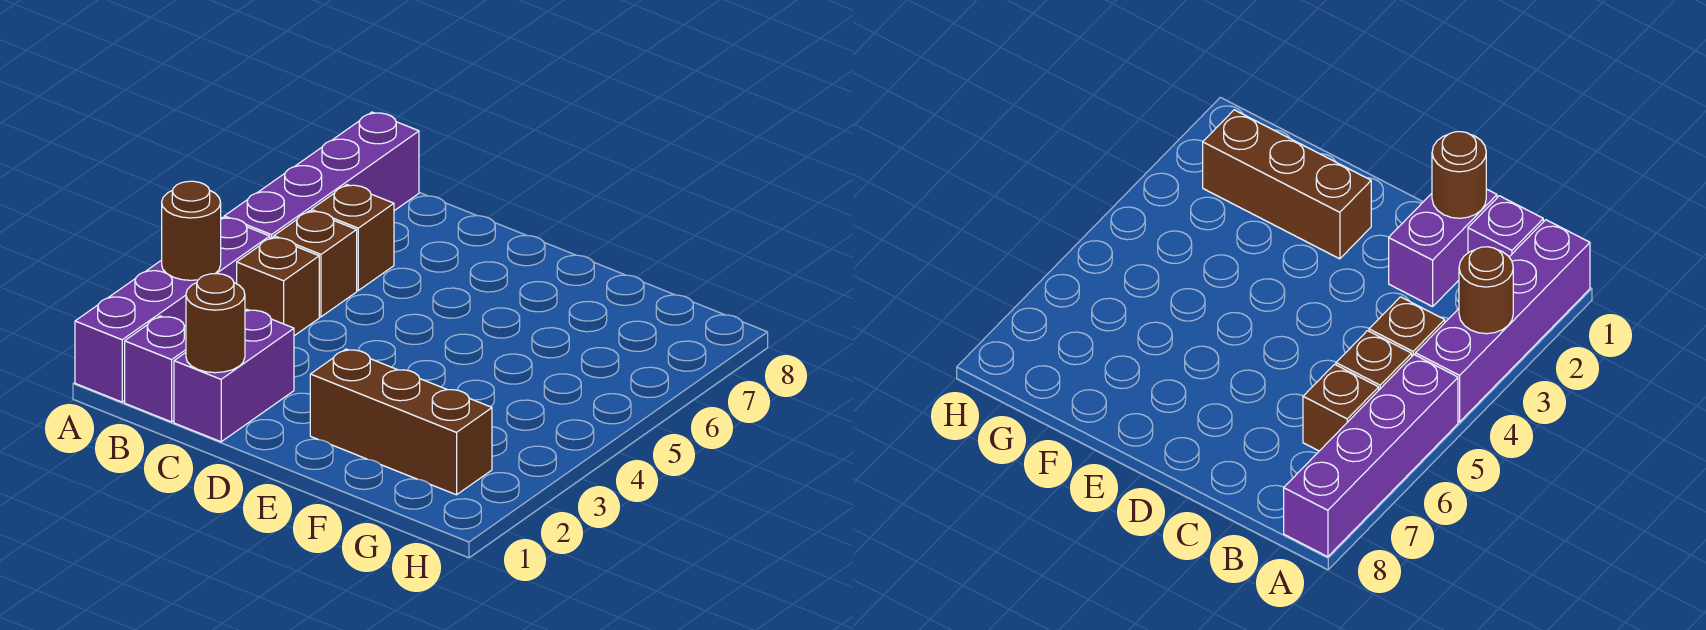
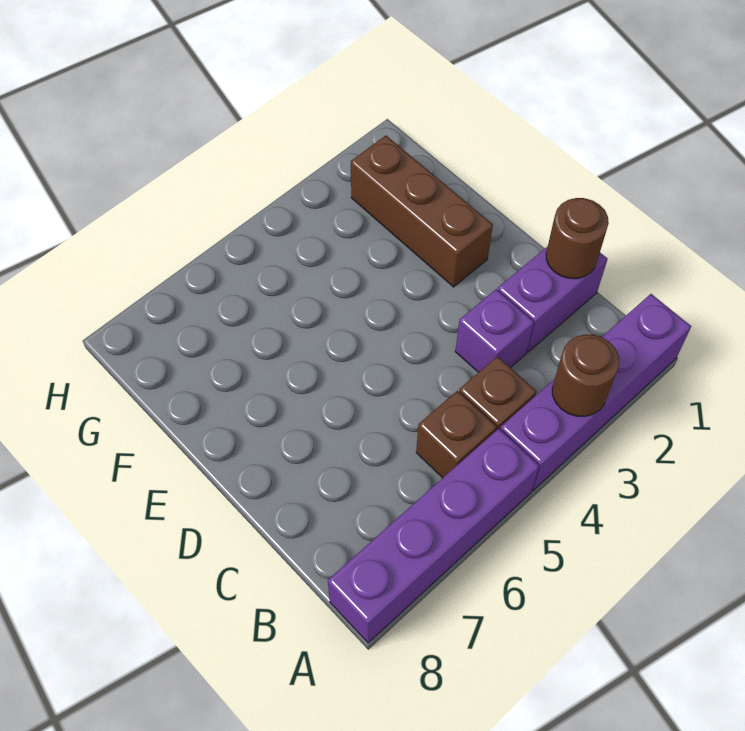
purple 1x1 brick [125,316,186,422] -> purple 1x1 brick moved to [455,289,534,373]
brown 1x1 brick [311,185,394,290] -> none

